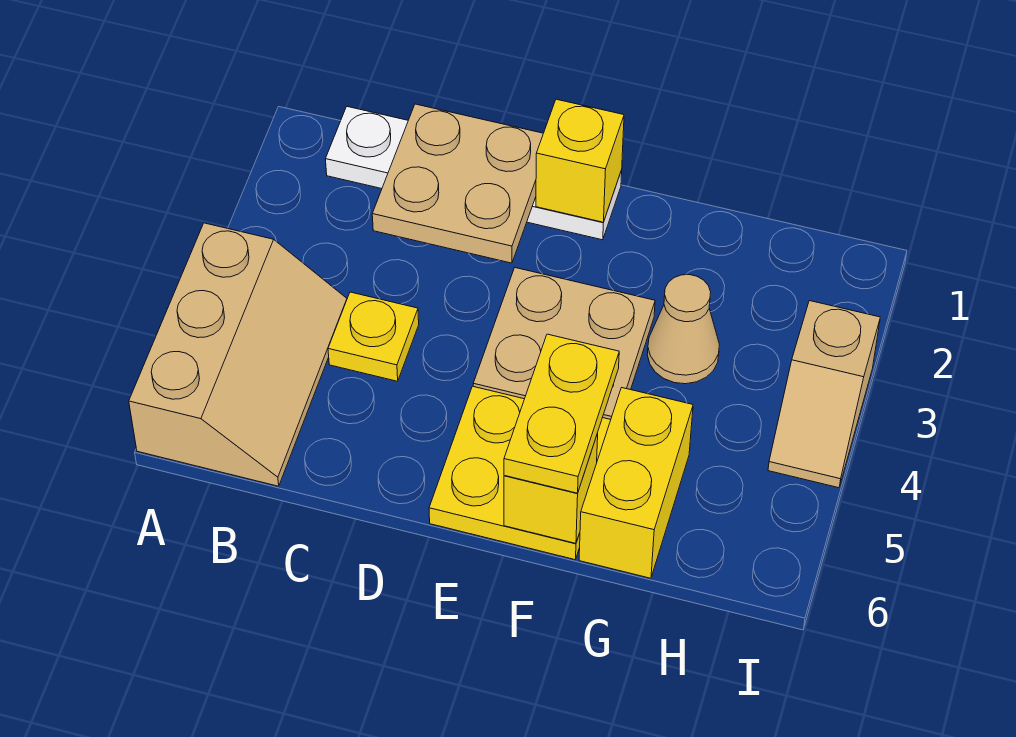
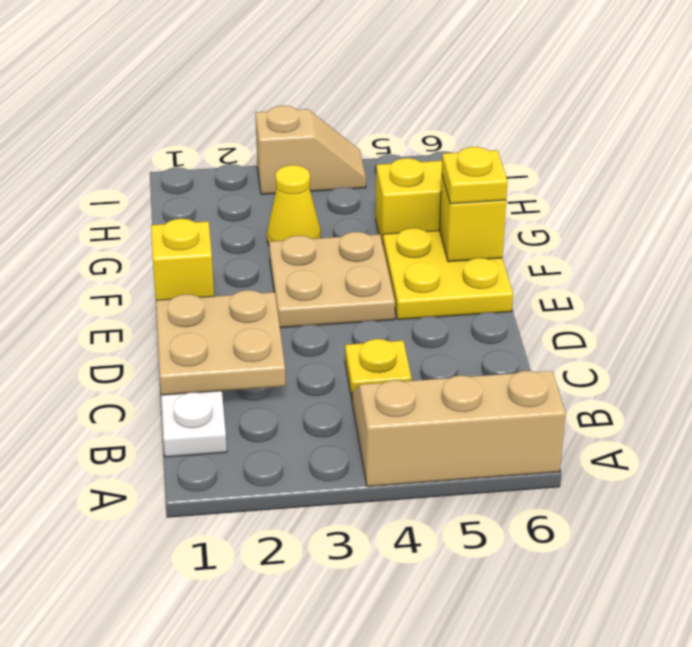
yellow 1x2 plate [504,334,619,493] -> yellow 1x1 plate [442,147,508,204]
tan 1x1 cone [647,275,720,384] -> yellow 1x1 cone [267,165,321,245]

